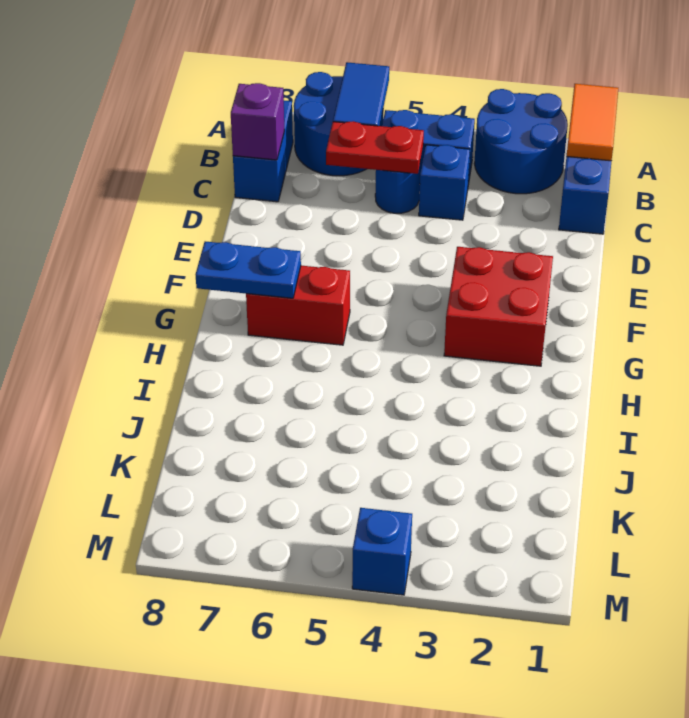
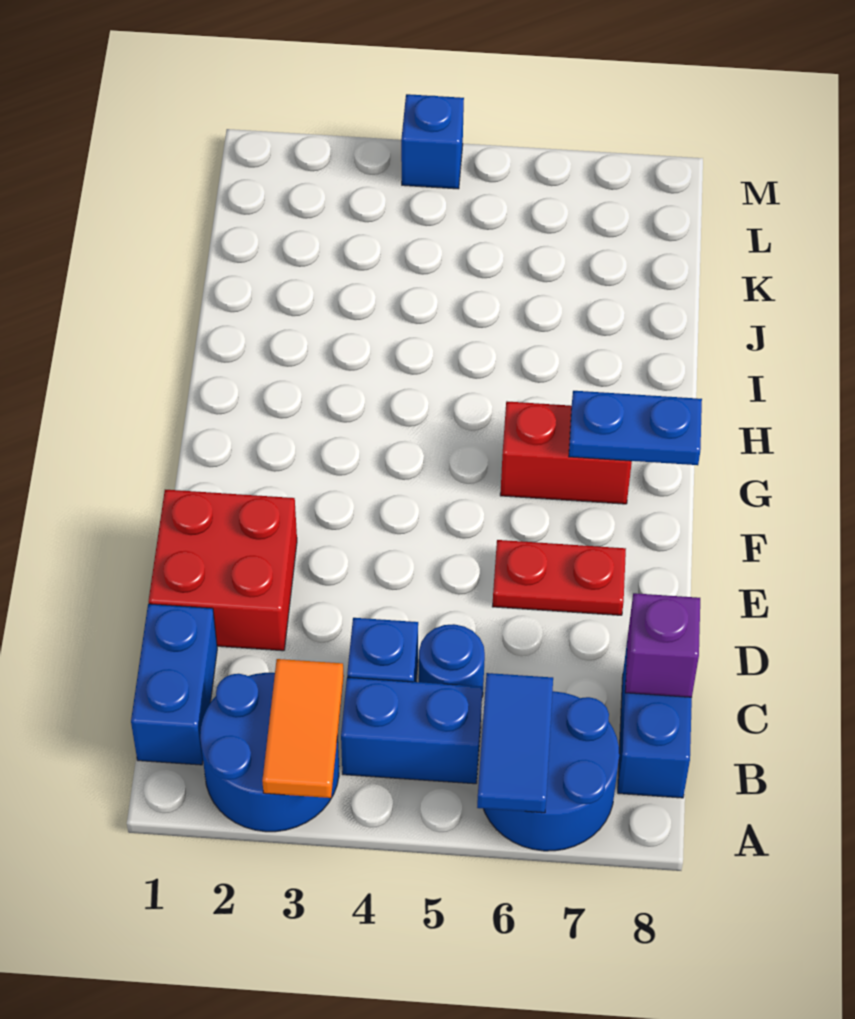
orange 1x2 tile [567,84,618,161] -> orange 1x2 tile moved to [262,659,344,798]
red 1x2 plate [326,121,424,174] -> red 1x2 plate moved to [492,540,626,615]
red 2x2 brick [444,247,553,366] -> red 2x2 brick moved to [149,490,297,651]

